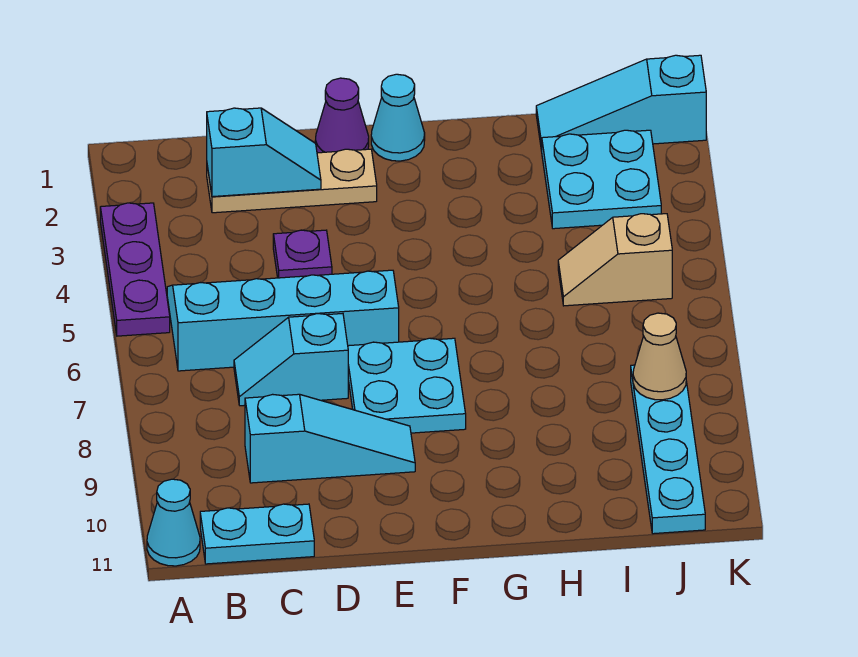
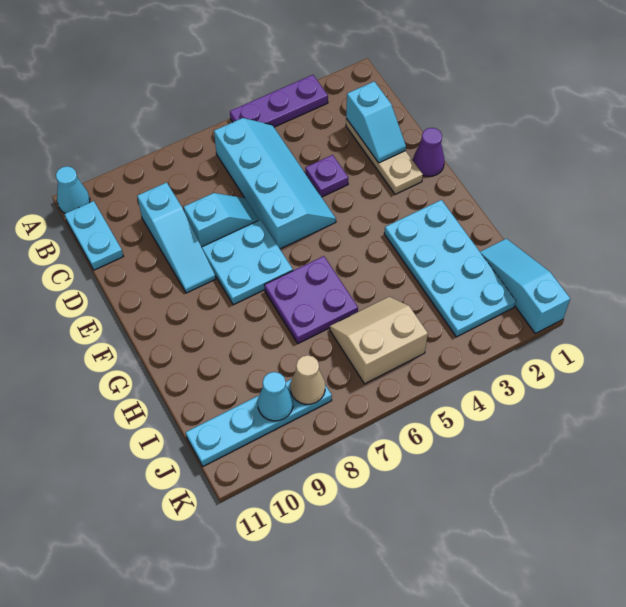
cyan 1x2 slope [234,313,348,406] -> cyan 1x2 slope turned to [184,193,259,247]
cyan 1x1 cone [371,74,425,161] -> cyan 1x1 cone moved to [258,372,293,421]
none -> purple 2x2 plate [264,256,358,343]
cyan 2x2 plate [541,130,661,229] -> cyan 2x4 plate [384,200,516,337]
tan 1x2 slope [558,214,672,306] -> tan 2x2 slope [330,297,428,384]

